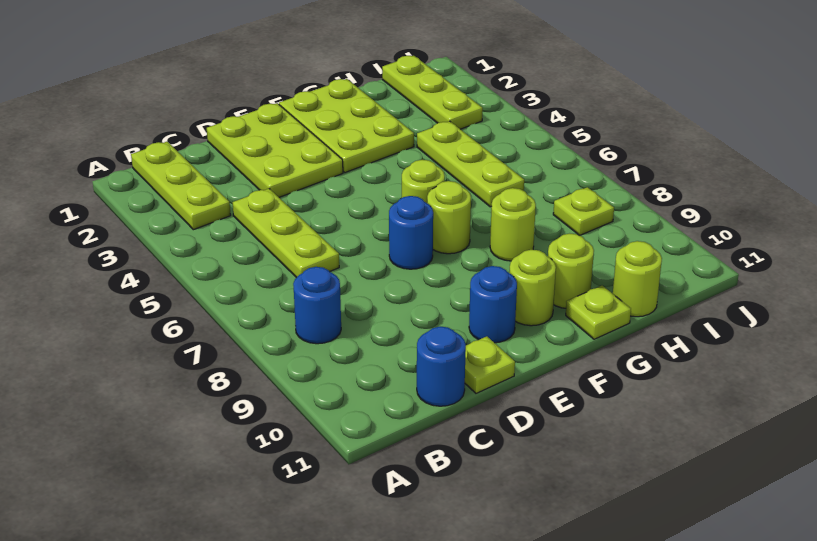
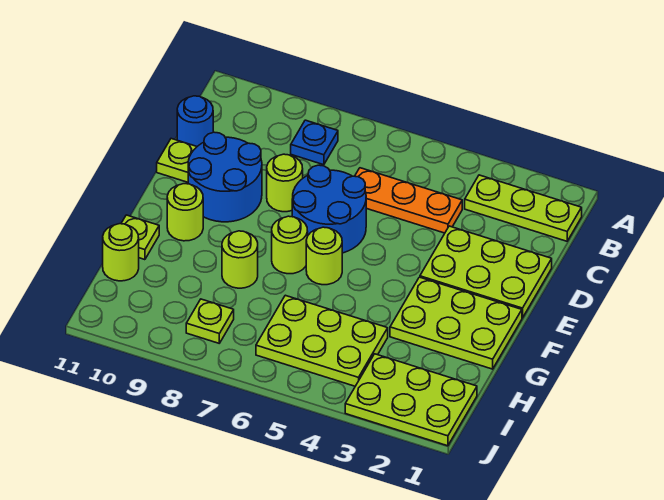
blue 1x1 round brick [293,267,341,344] -> blue 1x1 plate [291,120,338,165]
lime 1x3 plate [233,189,339,278] -> orange 1x3 plate [355,168,462,233]
blue 1x1 round brick [389,196,433,269] -> blue 2x2 round brick [292,165,366,253]
blue 1x1 round brick [469,266,517,343] -> blue 2x2 round brick [188,132,262,222]
lime 1x1 round brick [548,233,594,308] -> lime 1x1 round brick moved to [267,154,303,212]
lime 1x3 plate [417,121,524,207] -> lime 2x3 plate [256,295,388,386]
lime 1x3 plate [382,56,483,129] -> lime 2x3 plate [345,354,477,446]

